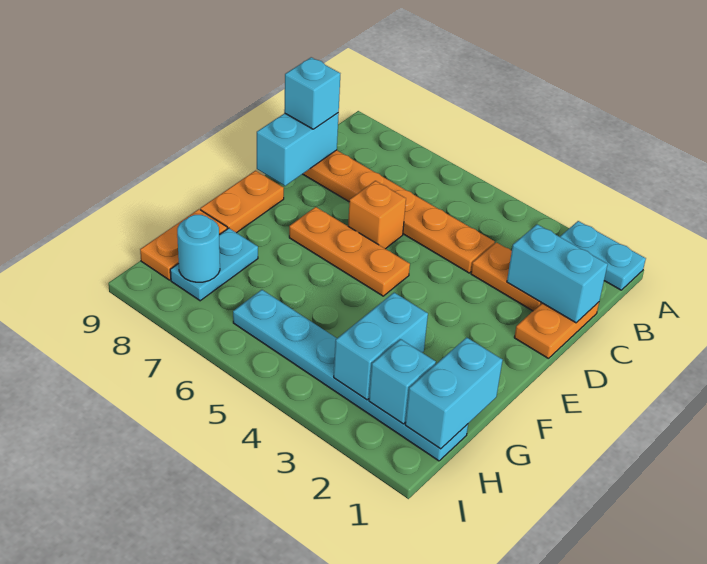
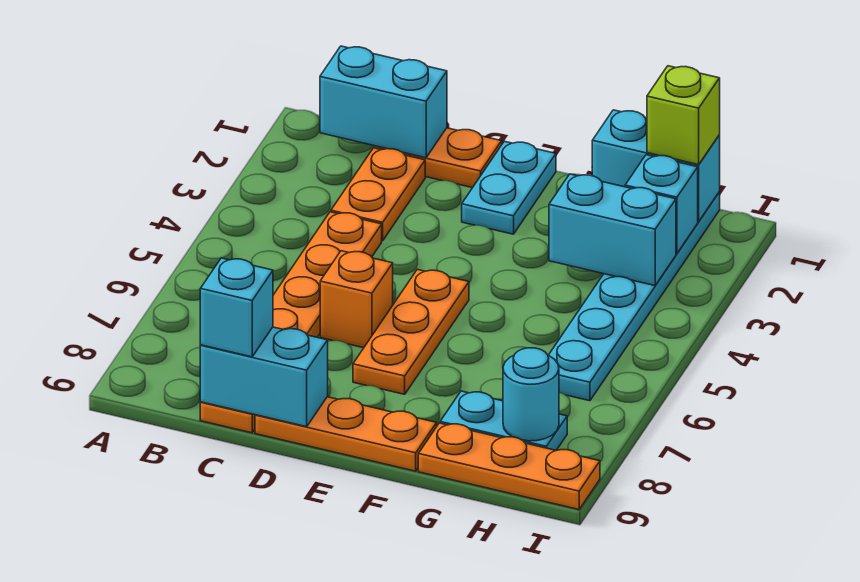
cyan 1x2 plate [560,221,646,290] -> cyan 1x2 plate moved to [462,141,556,234]
cyan 1x2 brick [507,224,608,323] -> cyan 1x2 brick turned to [320,46,447,158]
orange 1x2 plate [200,171,284,233] -> orange 1x3 plate [255,397,437,471]
orange 1x2 plate [140,209,227,280] -> orange 1x3 plate [418,423,600,509]
none -> lime 1x1 brick [647,66,720,165]

